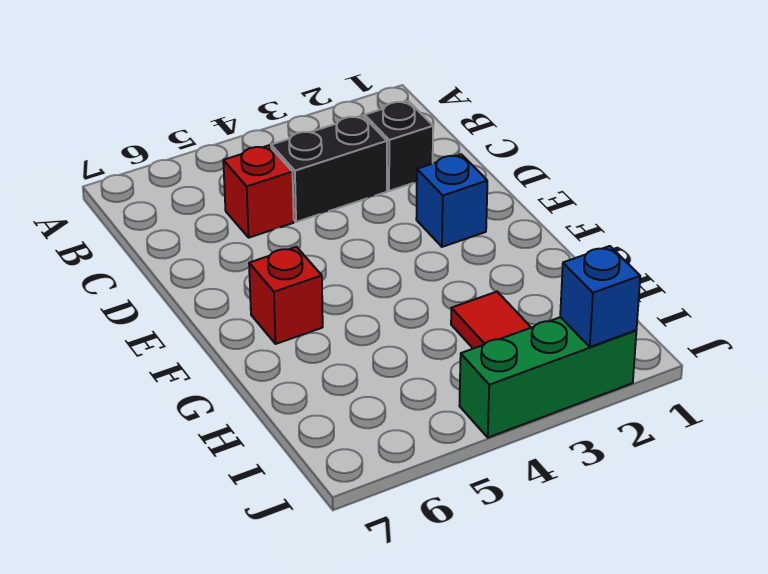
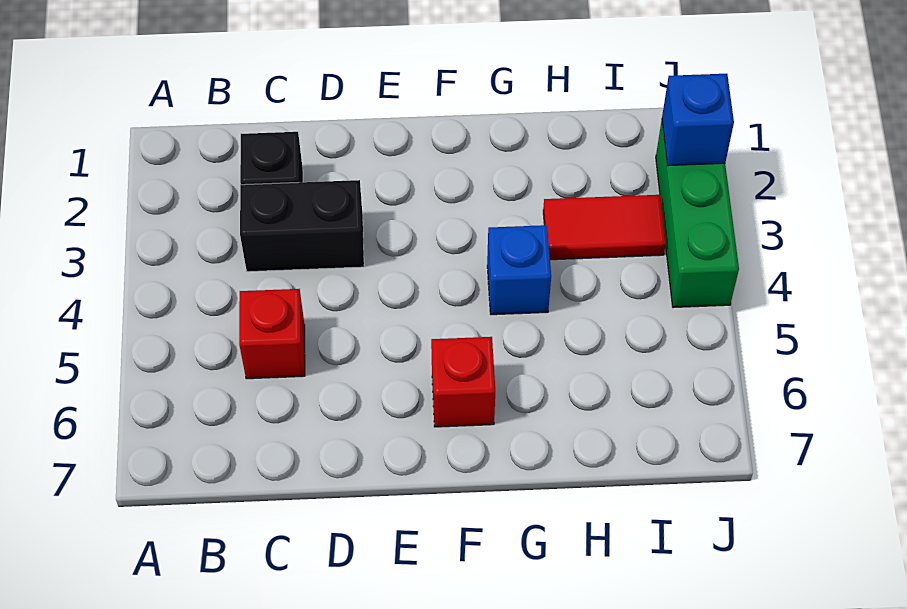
black 1x2 brick [271,115,387,222] -> black 1x2 brick turned to [240,180,364,272]
blue 1x1 brick [416,154,487,247] -> blue 1x1 brick moved to [487,225,551,315]

